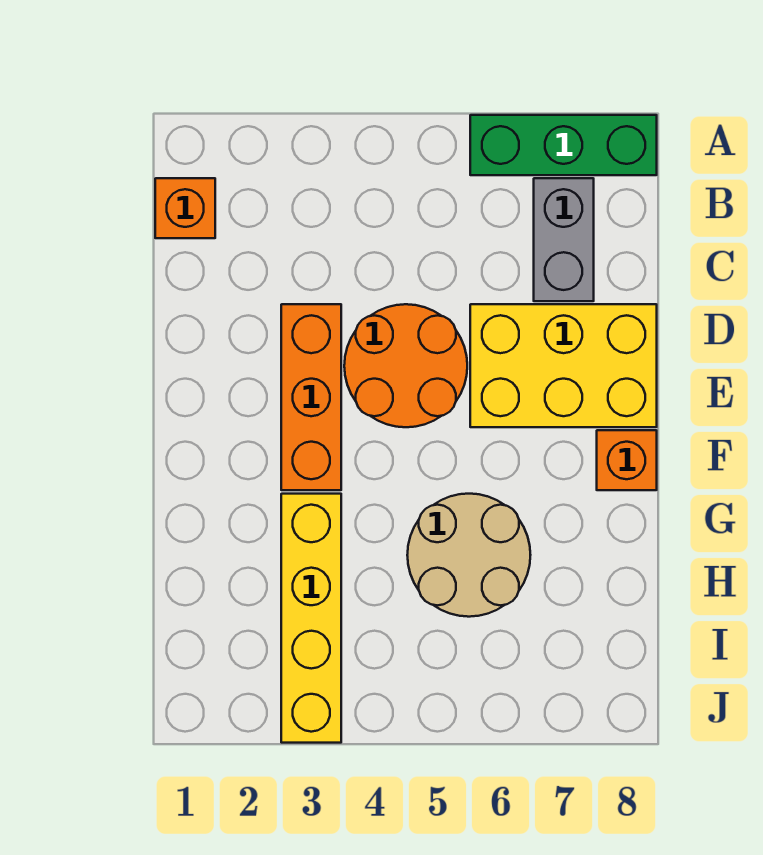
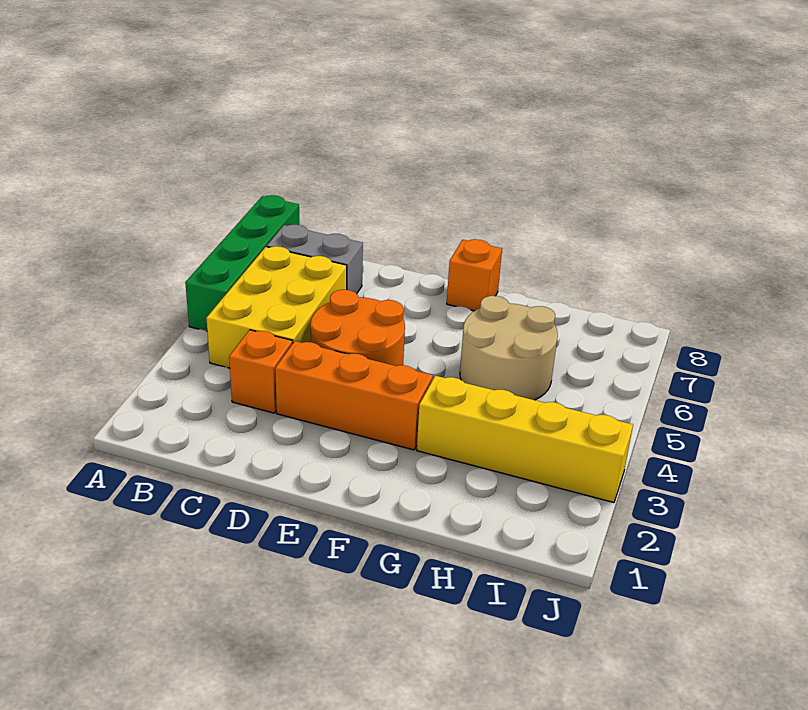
green 1x3 brick [470,115,657,175] -> green 1x4 brick [185,195,299,331]
orange 1x1 brick [155,178,215,238] -> orange 1x1 brick moved to [229,330,293,413]
yellow 2x3 brick [470,304,657,427] -> yellow 2x3 brick moved to [206,246,347,368]

